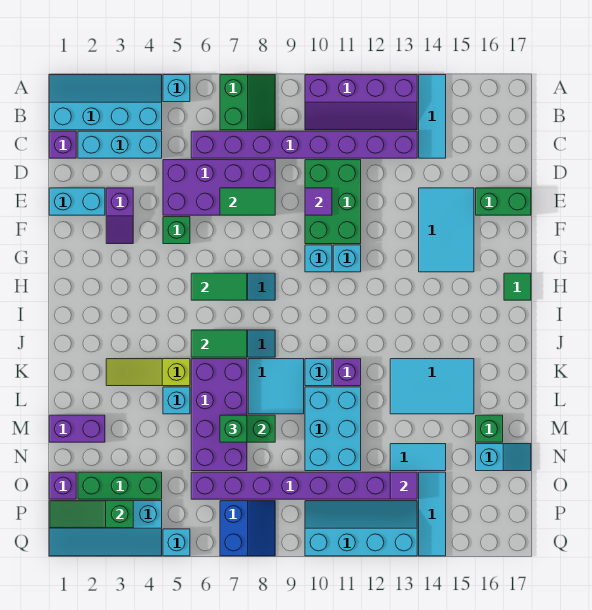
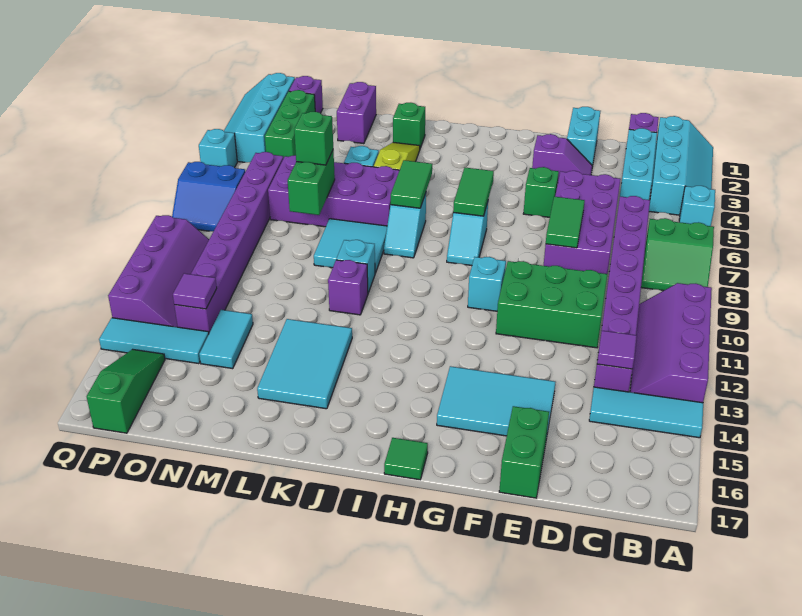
purple 1x2 slope [106,188,133,244] -> purple 1x2 slope turned to [532,134,592,180]
purple 1x1 tile [305,188,332,215] -> purple 1x1 tile moved to [597,331,637,369]
cyan 1x1 brick [333,245,361,272] -> none
cyan 2x3 brick [305,387,361,471] -> none
green 1x1 brick [476,415,503,442] -> green 1x1 brick moved to [393,103,425,148]
cyan 1x2 slope [476,444,531,471] -> none
green 1x3 slope [49,501,133,528] -> green 1x3 slope moved to [87,349,165,433]
cyan 2x4 slope [305,501,417,556] -> purple 2x4 slope [108,215,209,327]

